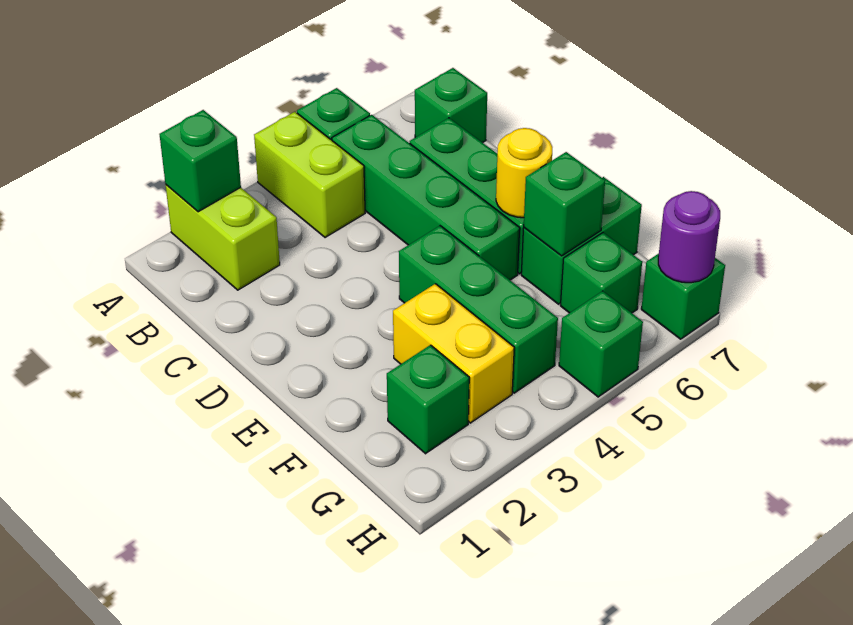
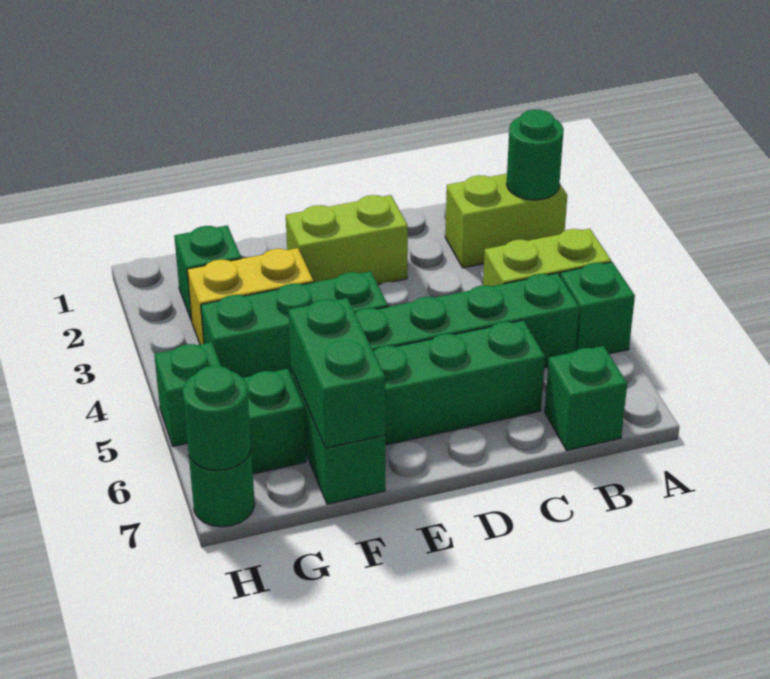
green 1x1 brick [159,110,241,212] -> green 1x1 round brick [507,110,564,200]
none -> lime 1x2 brick [286,195,408,284]
yellow 1x1 round brick [496,128,552,218] -> none
green 1x1 brick [524,152,605,256] -> green 1x2 brick [289,298,385,448]
green 1x1 brick [641,254,725,339] -> green 1x1 round brick [189,451,255,527]
purple 1x1 round brick [658,191,720,283] -> green 1x1 round brick [183,366,251,471]

